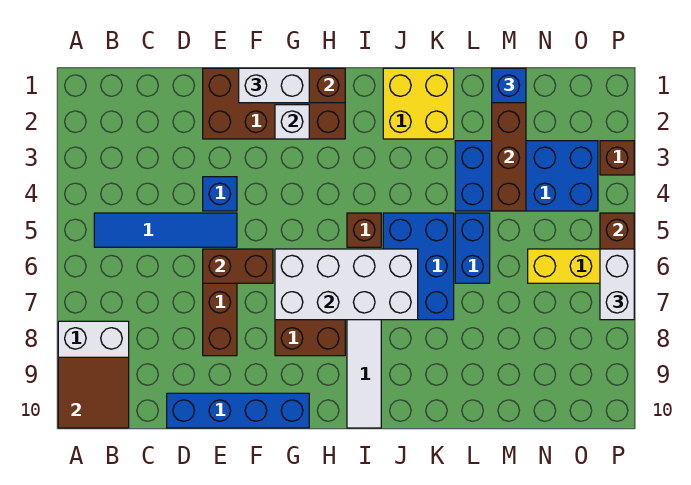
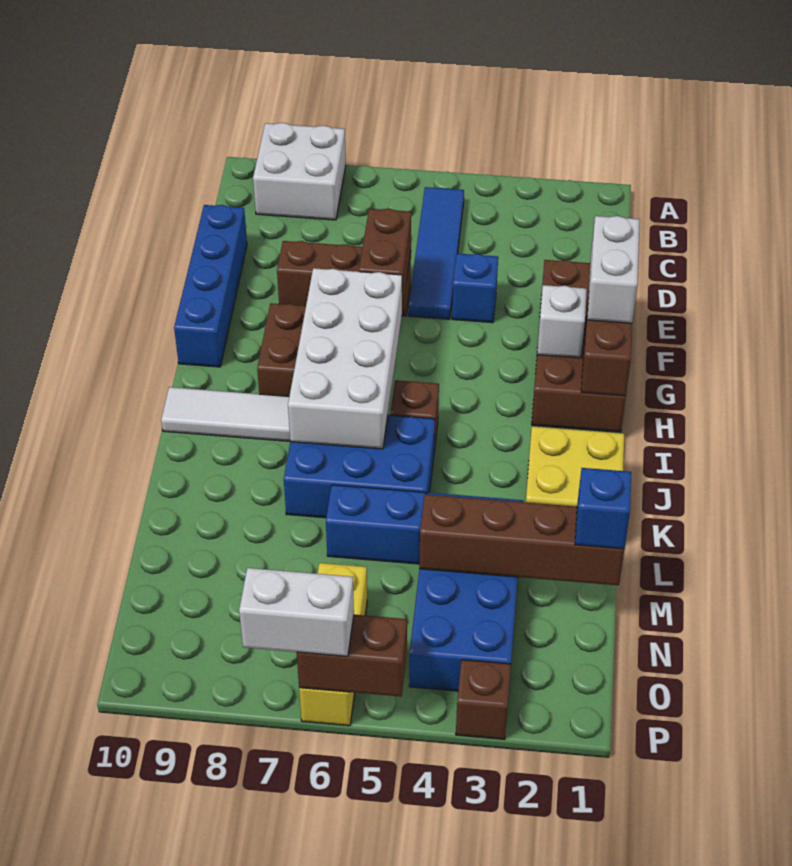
brown 2x2 tile [58,357,129,428] -> none

